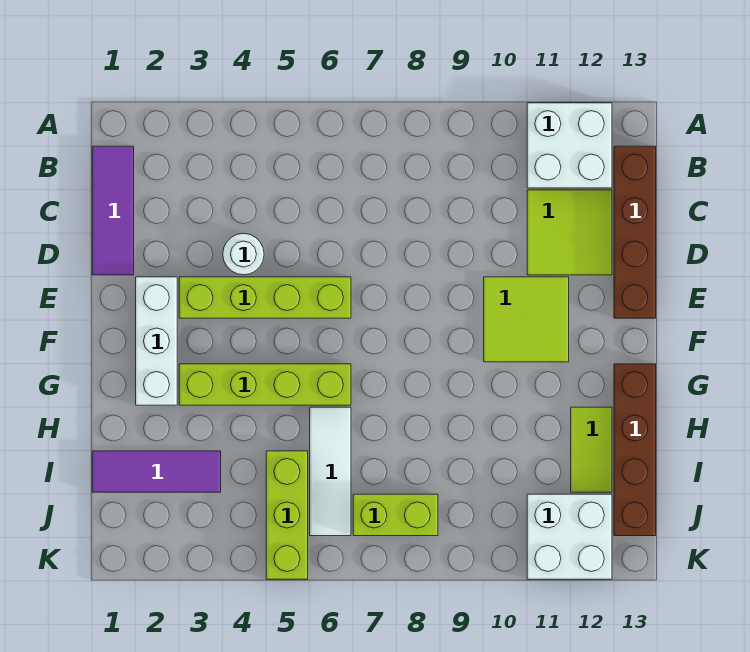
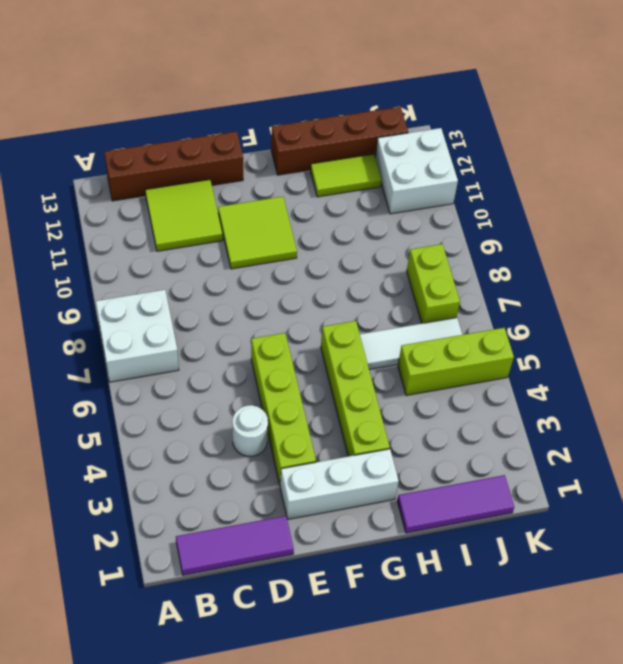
white 2x2 brick [527,103,612,188] -> white 2x2 brick moved to [96,290,179,382]
purple 1x3 tile [92,451,221,492] -> purple 1x3 tile turned to [397,475,514,533]

